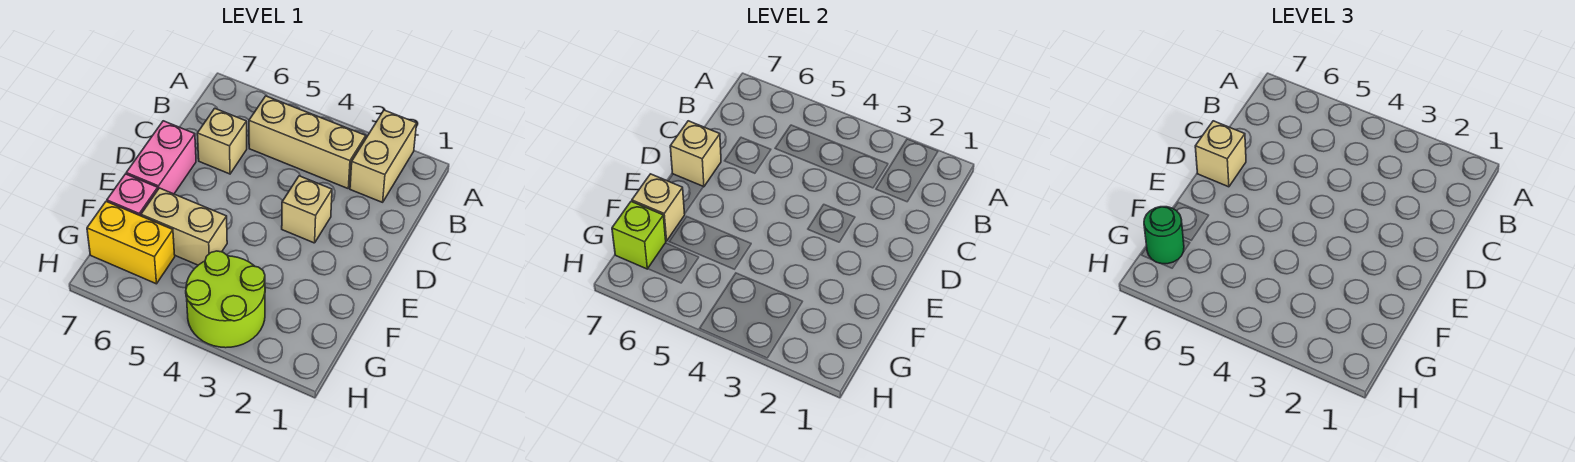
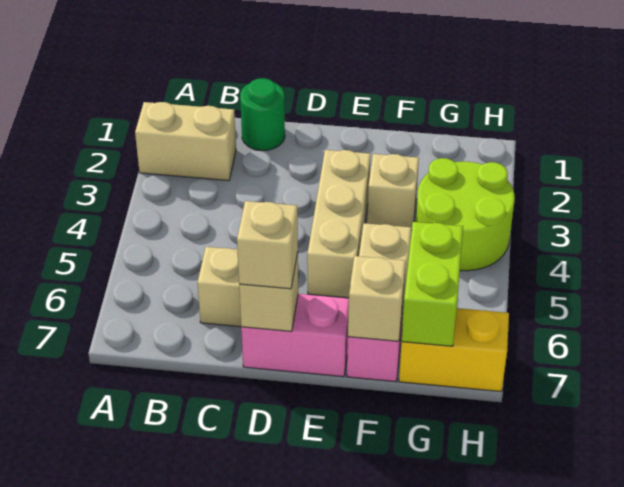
tan 1x3 brick [249,96,366,188] -> tan 1x3 brick moved to [307,150,371,298]
tan 1x1 brick [282,176,332,243] -> tan 1x1 brick moved to [367,154,419,230]
yellow 1x2 brick [87,202,175,284] -> yellow 1x2 brick turned to [399,308,509,391]
lime 1x1 brick [612,202,666,269] -> lime 1x2 brick [402,222,463,346]
green 1x1 round brick [1144,207,1184,264] -> green 1x1 round brick moved to [240,78,285,150]

